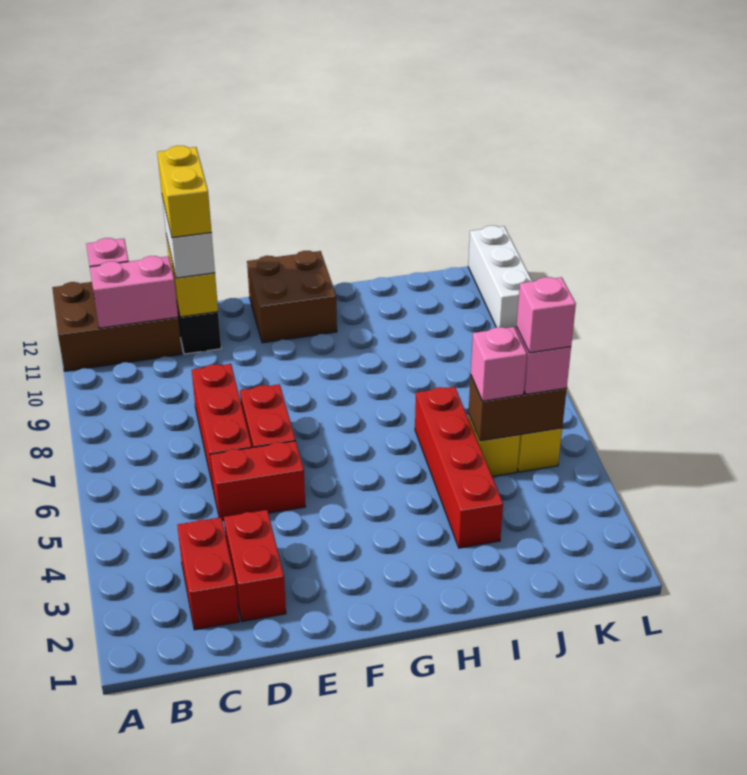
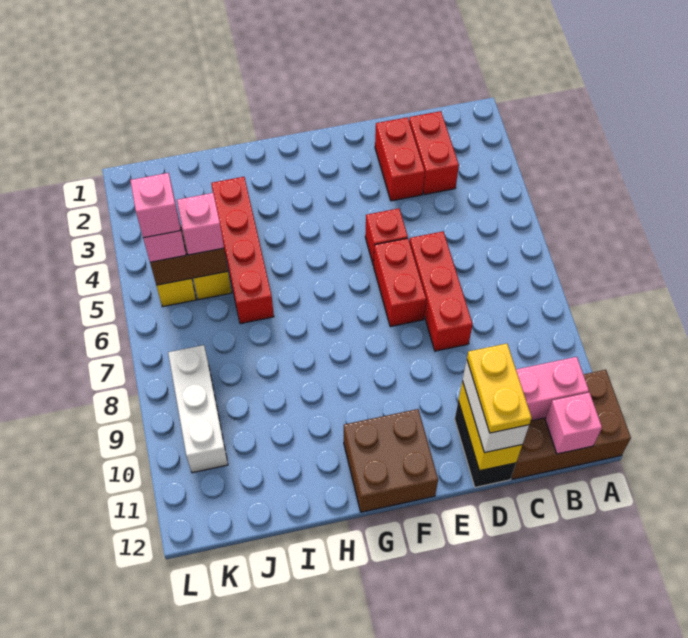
red 1x2 brick [210,441,305,521] -> red 1x1 brick [365,208,408,265]
yellow 1x2 brick [157,146,212,238] -> yellow 1x2 plate [467,344,532,433]
white 1x3 brick [468,226,532,329] -> white 1x3 brick moved to [168,345,228,473]

